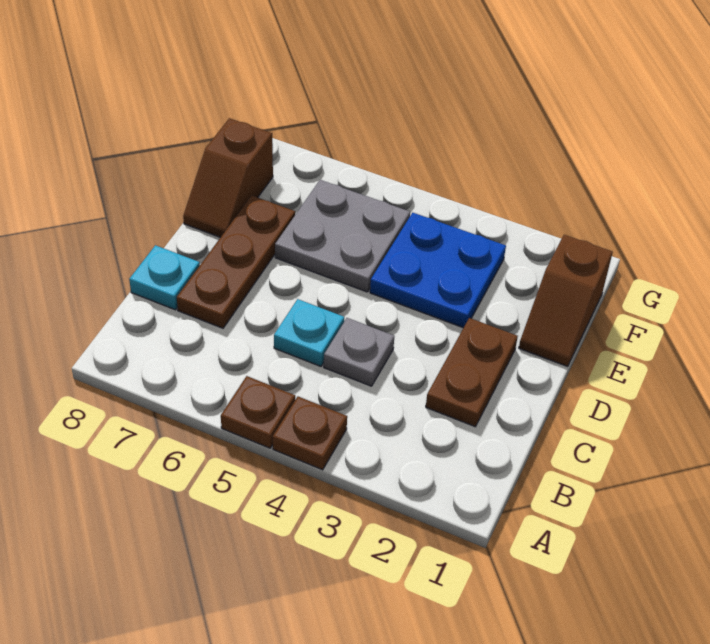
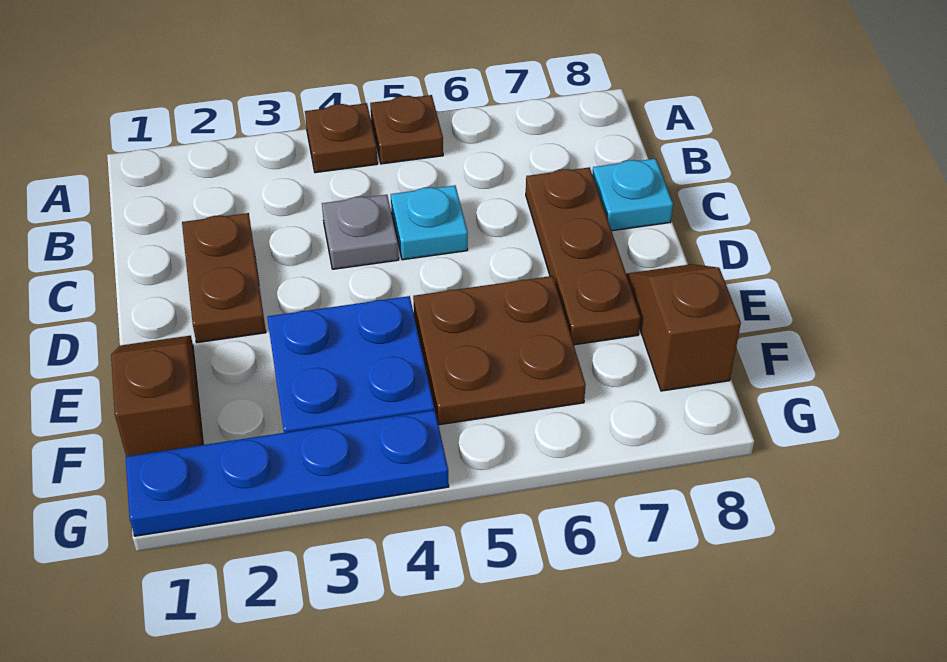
grey 2x2 plate [275,180,410,292] -> brown 2x2 plate [413,276,586,425]
none -> blue 1x4 plate [126,410,449,536]

